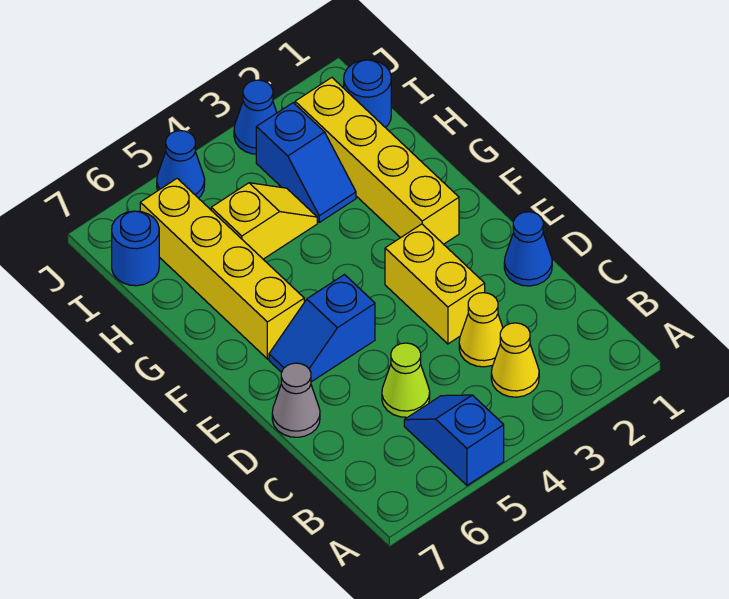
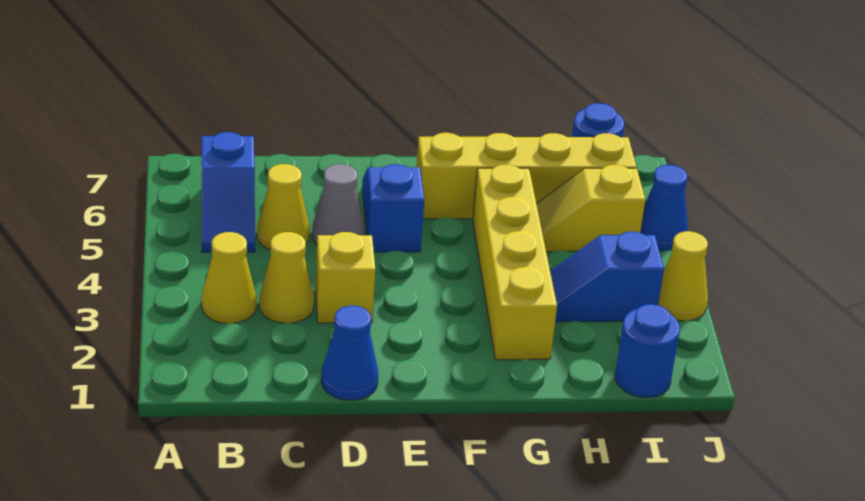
blue 1x2 slope [404,395,504,485] -> blue 1x2 slope turned to [202,132,255,252]
lime 1x1 cone [382,343,430,417] -> yellow 1x1 cone [257,164,310,249]
yellow 1x2 brick [385,224,485,344] -> yellow 1x1 brick [315,232,375,323]
grey 1x1 cone [272,363,320,437] -> grey 1x1 cone moved to [312,164,365,244]
yellow 1x4 brick [295,78,459,244] -> yellow 1x4 brick turned to [473,165,557,360]
yellow 1x2 slope [211,183,317,259] -> yellow 1x2 slope turned to [537,165,645,252]
blue 1x1 cone [234,80,277,154] -> yellow 1x1 cone [658,231,708,321]

